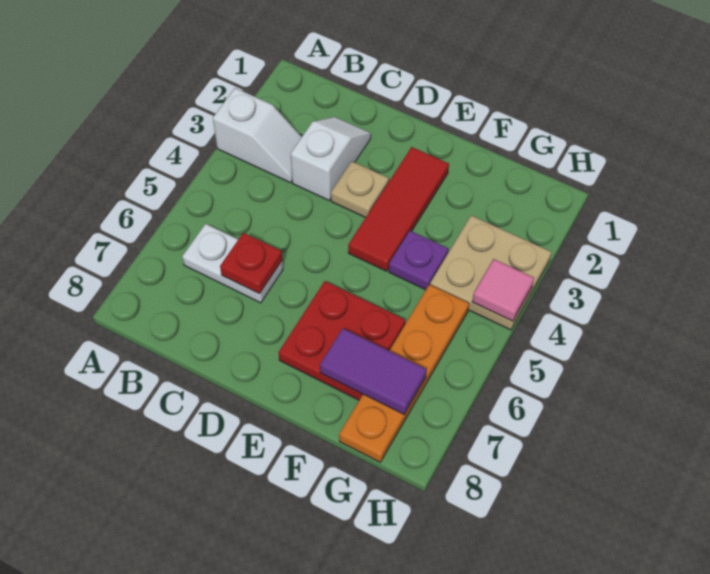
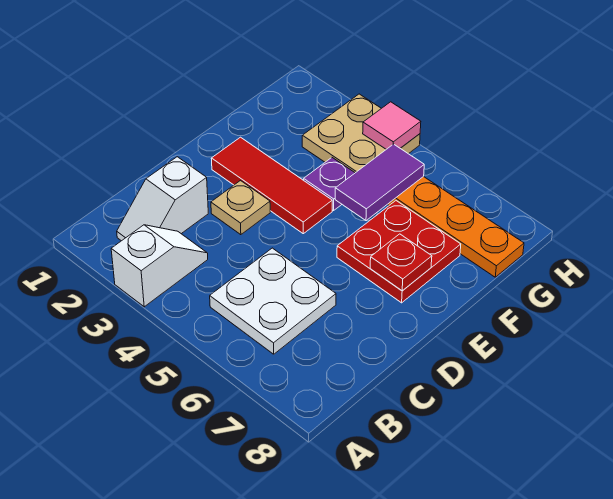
white 1x2 plate [182,224,283,303] -> white 2x2 plate [210,248,336,354]
white 1x2 slope [290,117,371,200] -> white 1x2 slope turned to [117,157,208,241]
red 1x1 plate [220,233,282,294] -> red 1x1 plate moved to [370,234,432,291]
purple 1x2 tile [320,329,427,414] -> purple 1x2 tile moved to [335,144,424,221]

